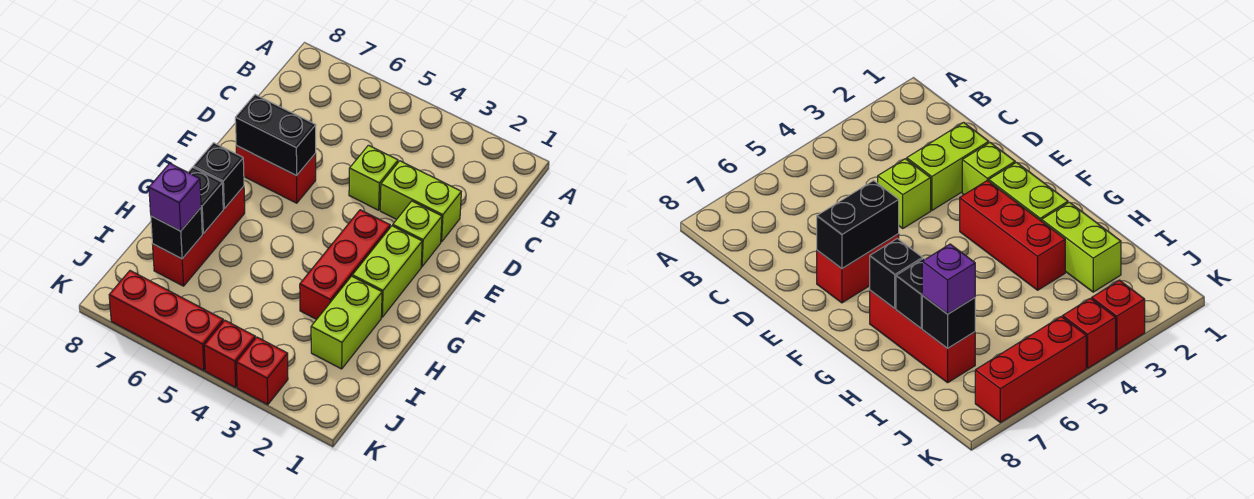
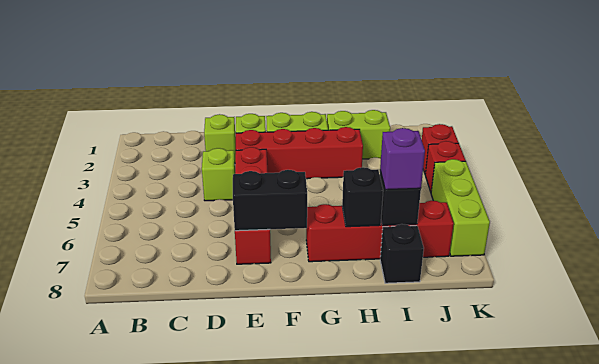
lime 1x2 brick [380,161,461,242] -> lime 1x1 brick [204,114,236,160]
red 1x2 brick [236,146,316,203] -> red 1x4 brick [235,147,271,264]
black 1x2 brick [235,95,316,176] -> black 1x2 brick turned to [233,170,307,231]
red 1x3 brick [300,210,390,319] -> red 1x4 brick [236,127,363,179]
red 1x3 brick [153,186,245,286] -> red 1x4 brick [306,201,454,262]
black 1x1 brick [194,143,244,209] -> black 1x1 brick moved to [380,224,424,283]
red 1x3 brick [109,271,223,371] -> lime 1x3 brick [431,159,490,256]

